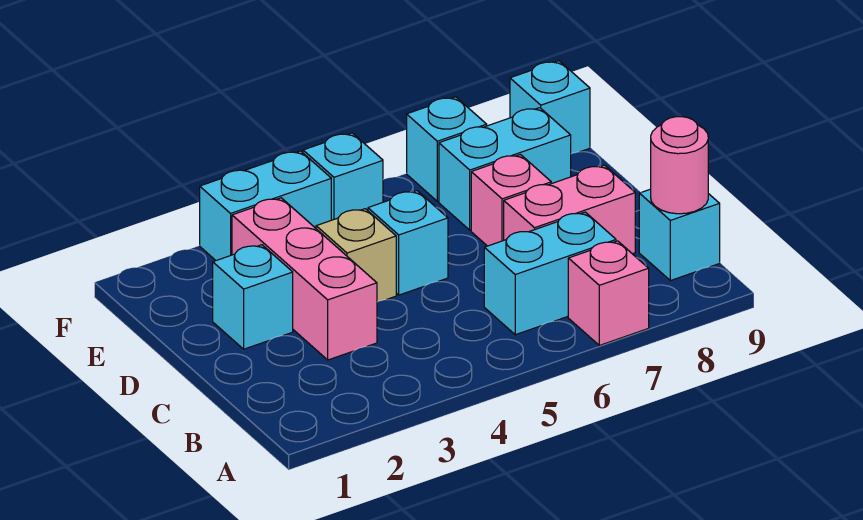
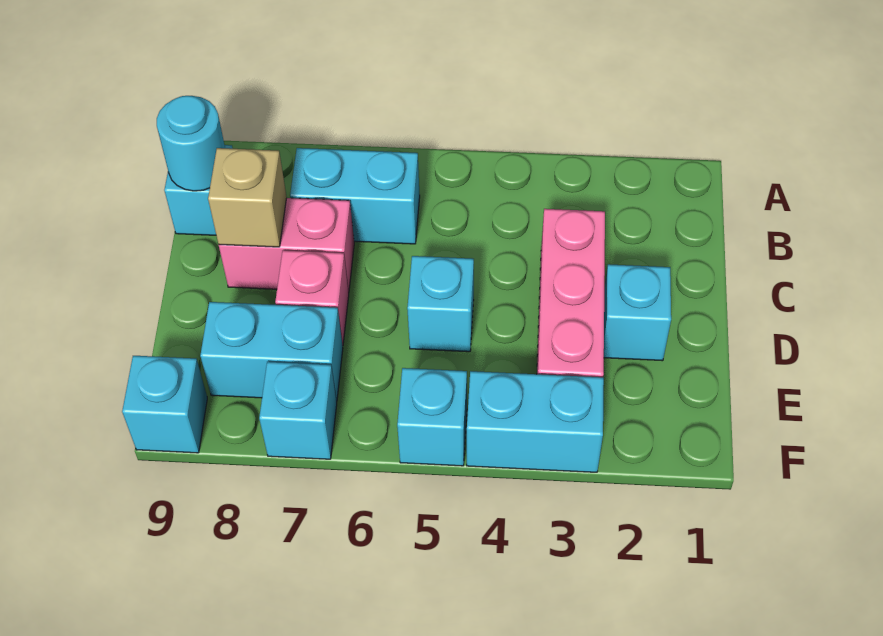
pink 1x1 brick [568,241,649,345] -> none
pink 1x1 round brick [651,117,708,214] -> cyan 1x1 round brick [157,96,225,191]
tan 1x1 brick [316,209,396,302] -> tan 1x1 brick moved to [208,148,287,247]

